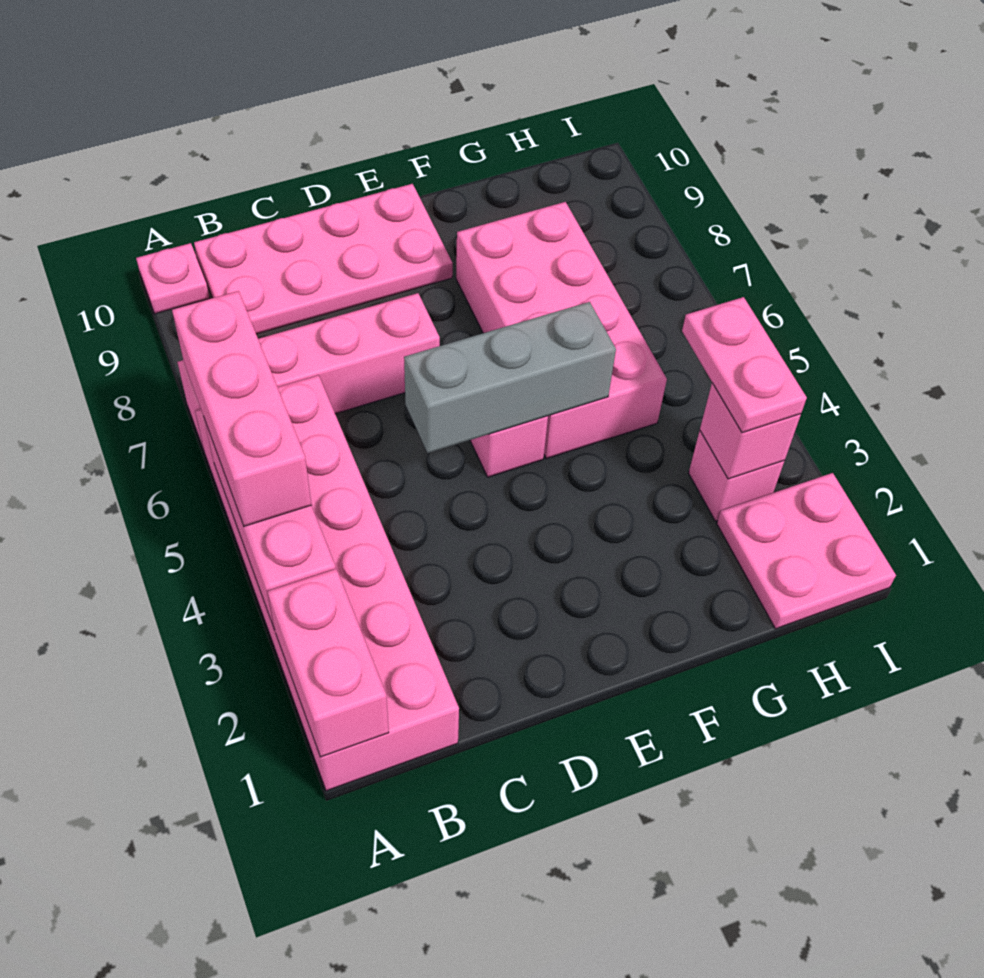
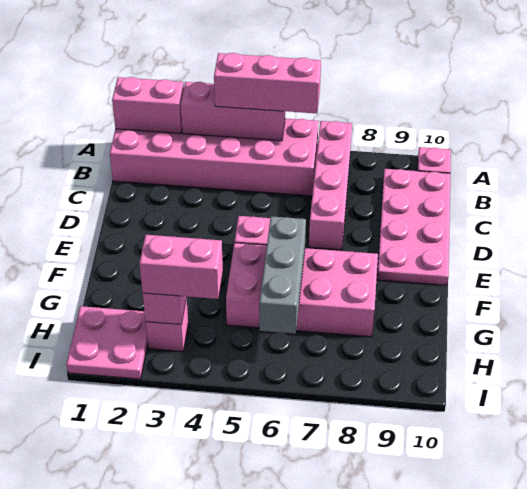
grey 1x3 brick [404,302,616,453] -> grey 1x3 brick moved to [259,216,306,334]
pink 1x2 plate [682,297,807,433] -> pink 1x2 brick [139,235,223,299]

